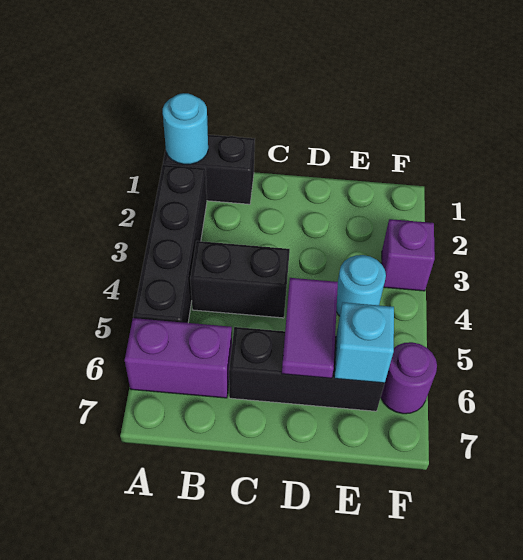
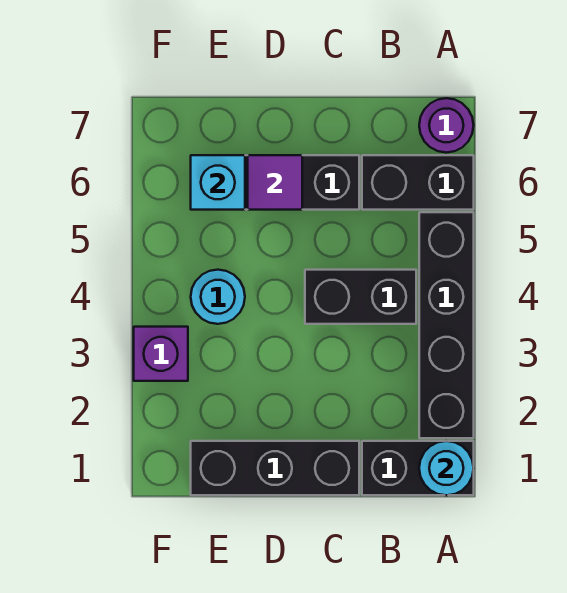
purple 1x2 brick [125,318,232,398] -> black 1x2 brick [362,155,474,210]
none -> black 1x3 brick [191,441,359,495]
purple 1x2 tile [282,278,338,378] -> purple 1x1 tile [248,155,302,210]
purple 1x1 round brick [381,342,437,414] -> purple 1x1 round brick moved to [419,98,474,153]

